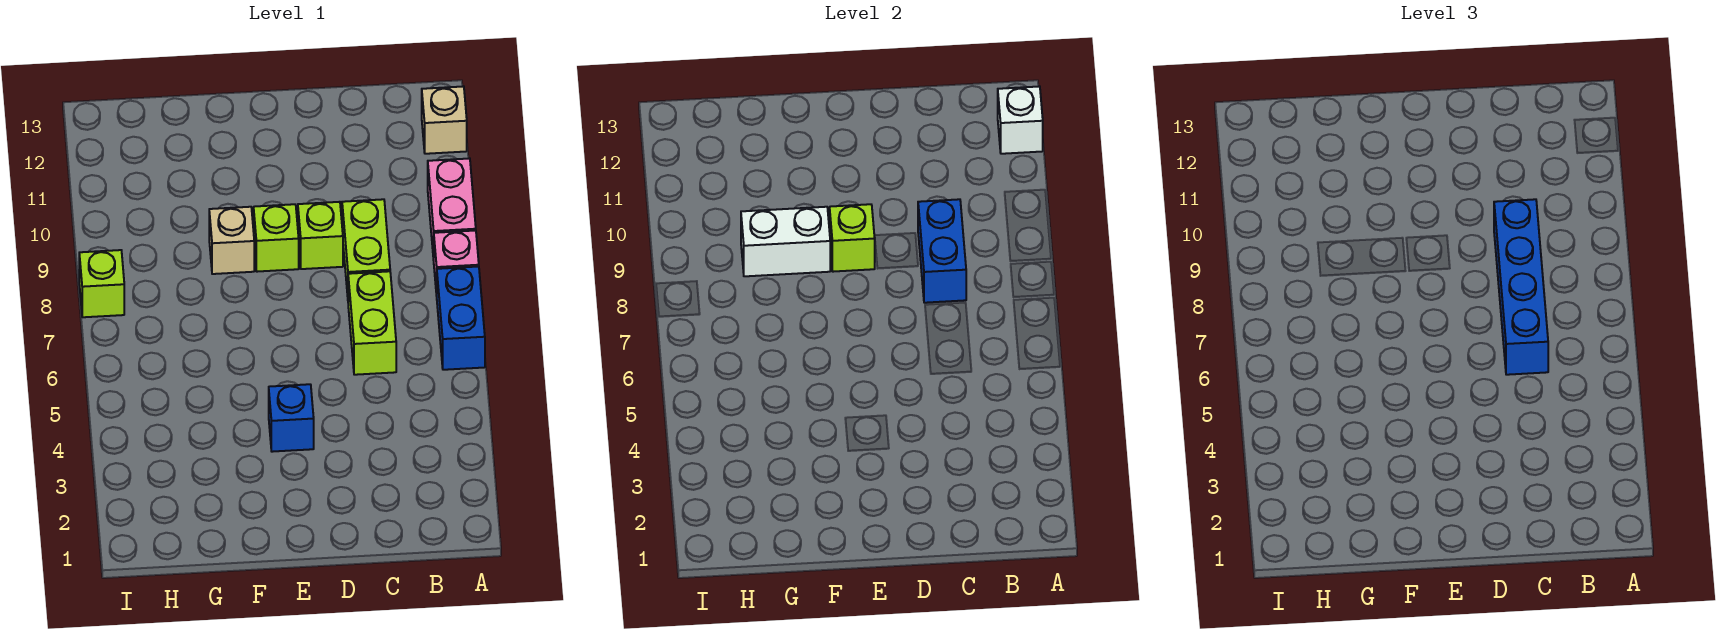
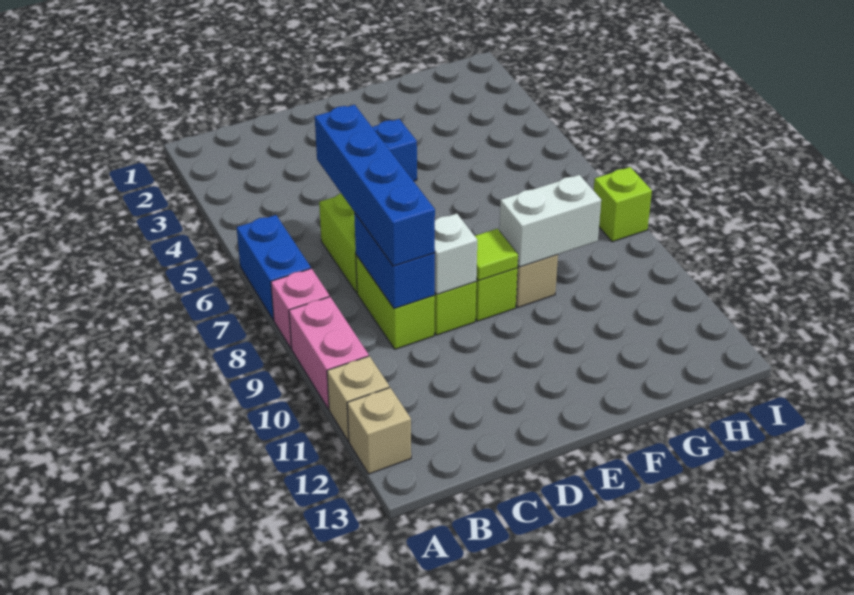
none -> tan 1x1 brick [327,356,389,441]
white 1x1 brick [998,86,1043,154] -> white 1x1 brick moved to [435,213,477,295]
lime 1x1 brick [830,204,875,272] -> lime 1x1 tile [475,229,518,281]

